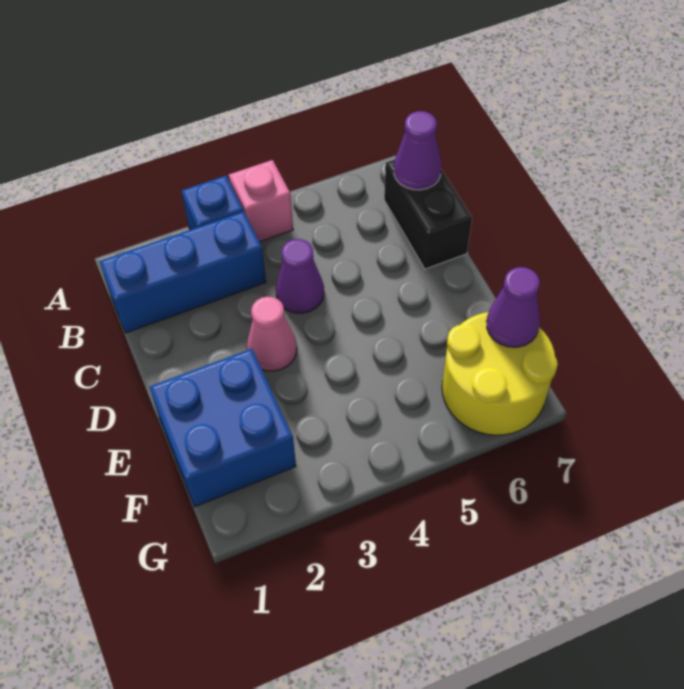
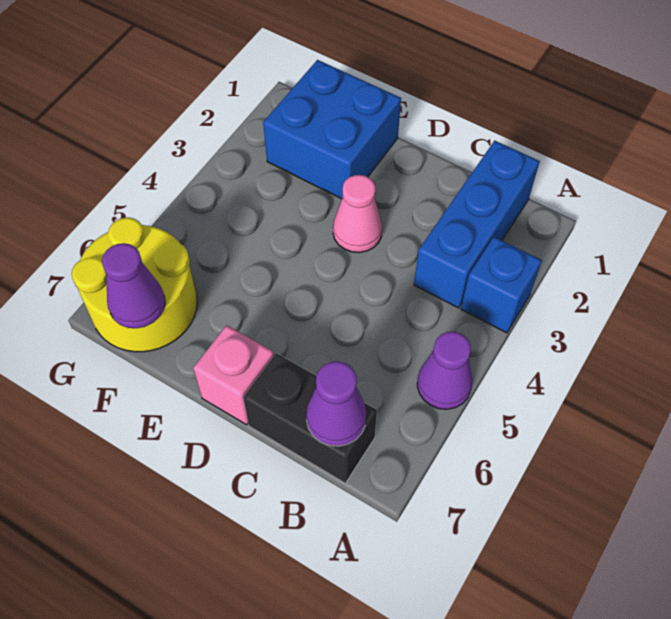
pink 1x1 brick [229,160,293,242] -> pink 1x1 brick moved to [193,325,274,425]
purple 1x1 cone [276,239,324,313] -> purple 1x1 cone moved to [417,332,472,409]

